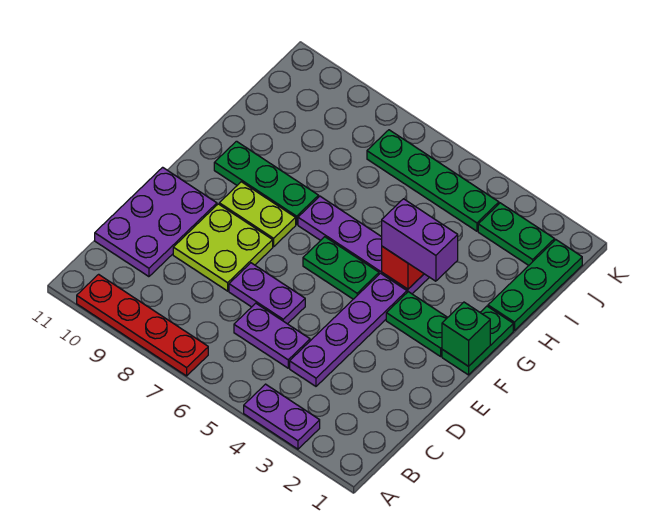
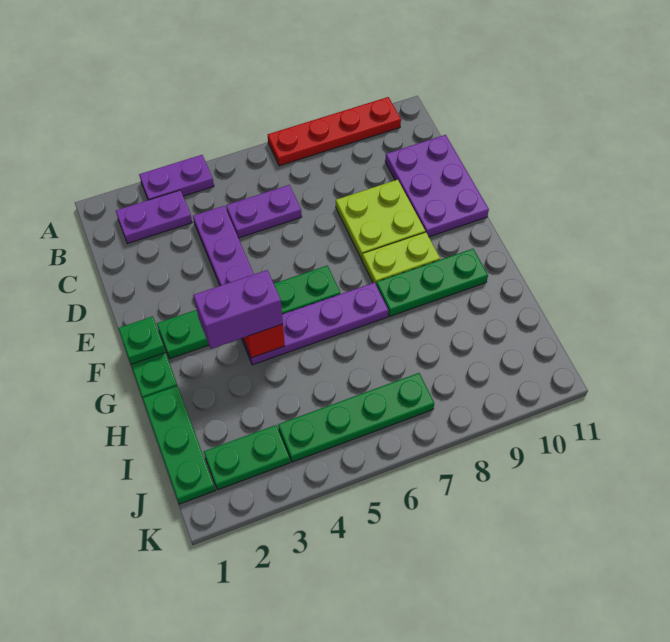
purple 1x2 plate [229,263,305,324] -> purple 1x2 plate moved to [116,190,192,244]
green 1x1 brick [442,302,490,366] -> green 1x1 plate [118,316,165,364]

